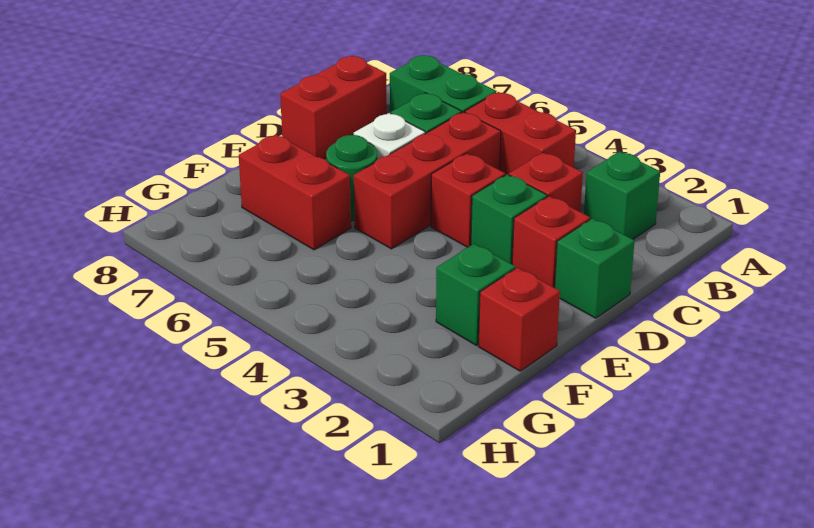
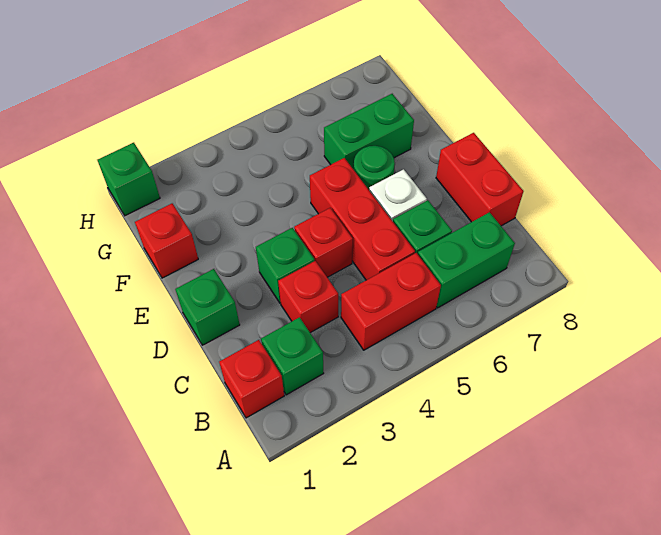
red 1x1 brick [512,196,590,288] -> red 1x1 brick moved to [219,340,284,418]
green 1x1 brick [436,244,515,345] -> green 1x1 brick moved to [97,143,160,216]
red 1x2 brick [239,135,351,250] -> green 1x2 brick [324,94,414,170]

